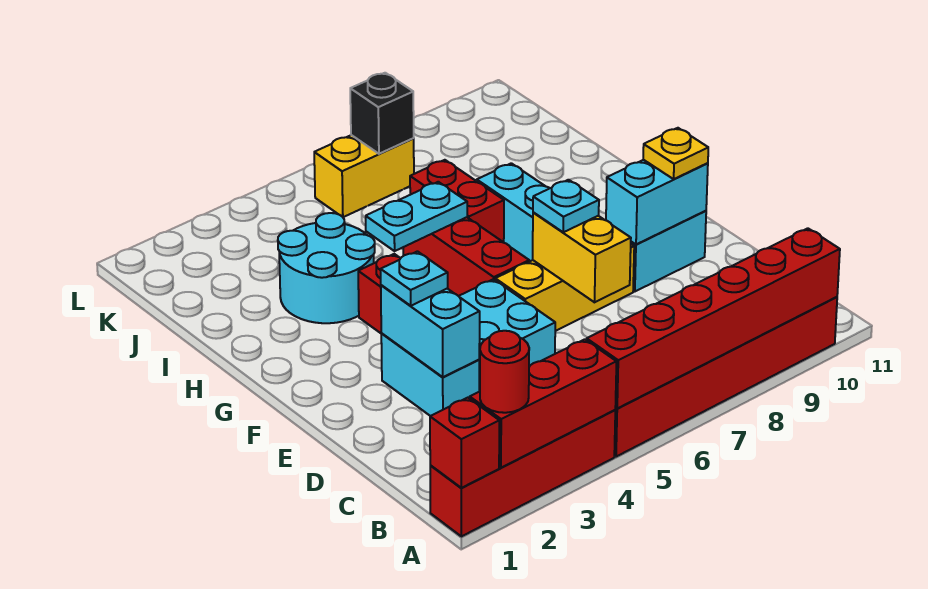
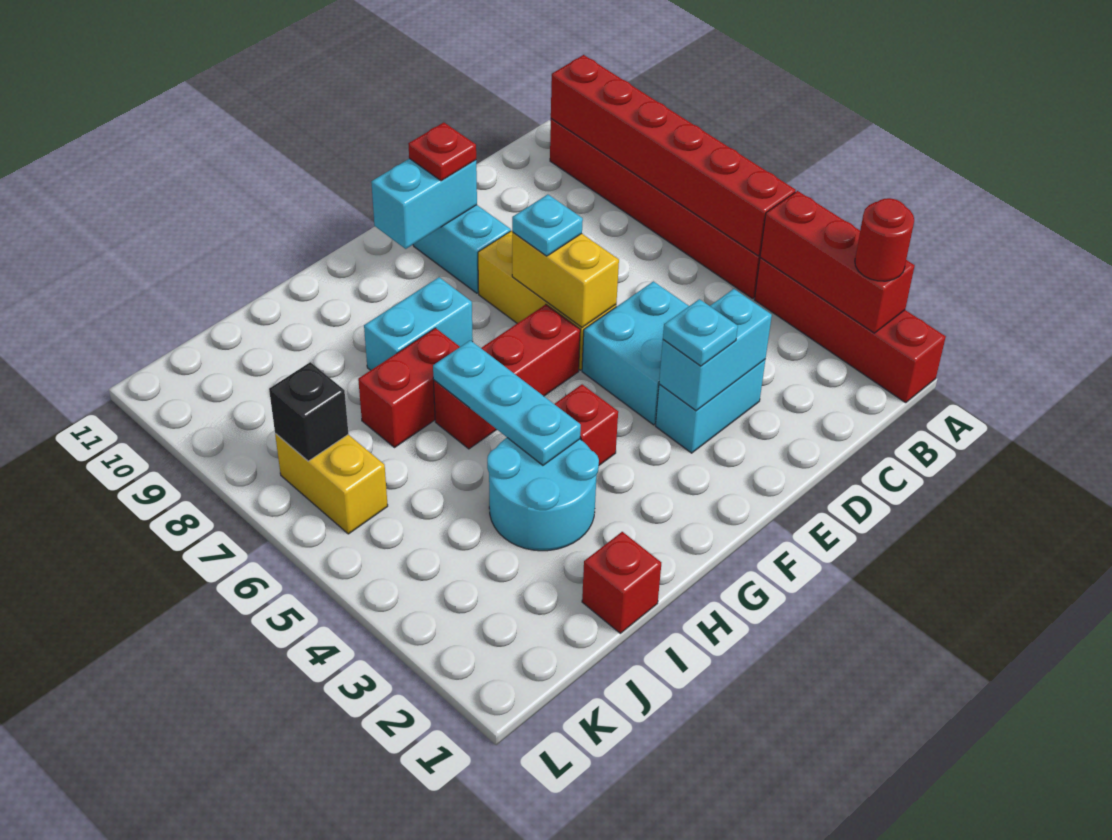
red 1x1 brick [430,398,499,488] -> red 1x1 brick moved to [582,532,661,633]
yellow 1x2 brick [533,212,631,302] -> yellow 1x2 brick turned to [512,233,619,327]
cyan 1x2 brick [606,160,708,244] -> cyan 1x2 brick turned to [371,158,477,249]
yellow 1x1 plate [643,128,708,179] -> red 1x1 plate [408,122,476,181]
cyan 1x2 plate [366,182,467,251] -> cyan 1x3 plate [433,340,581,465]

